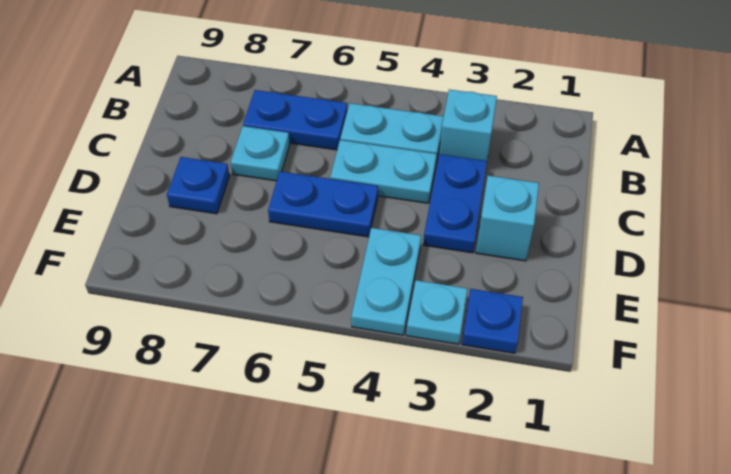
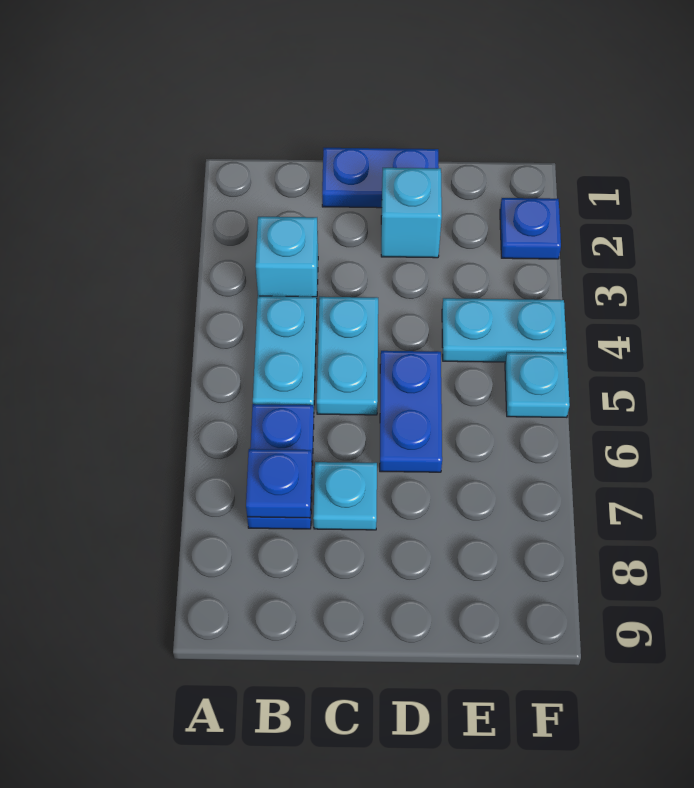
blue 1x2 plate [423,154,487,253] -> blue 1x2 plate moved to [322,148,439,208]
blue 1x1 plate [167,157,229,214] -> blue 1x1 plate moved to [246,449,312,518]
cyan 1x1 plate [406,280,467,344] -> cyan 1x1 plate moved to [505,352,570,417]

